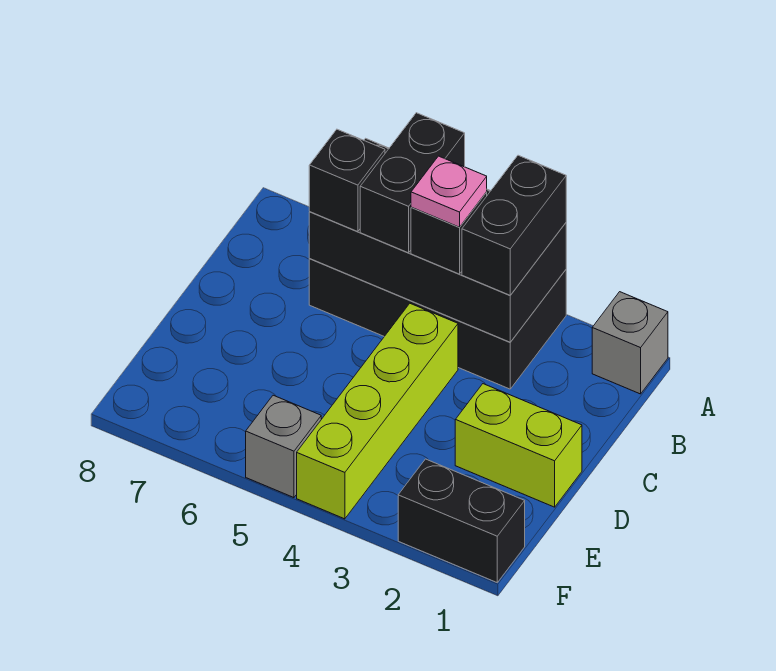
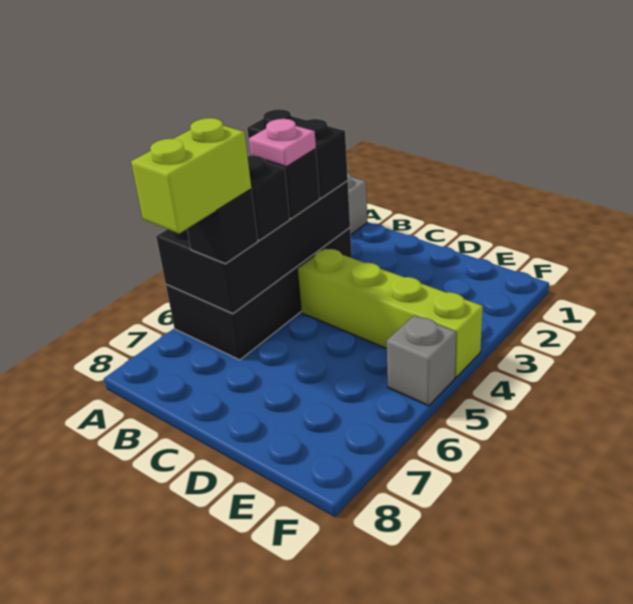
lime 1x2 brick [455,384,582,507] -> lime 1x2 brick moved to [131,118,251,234]
black 1x2 brick [398,459,525,582] -> none

